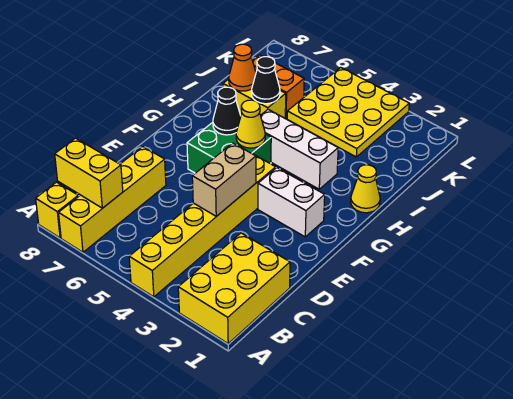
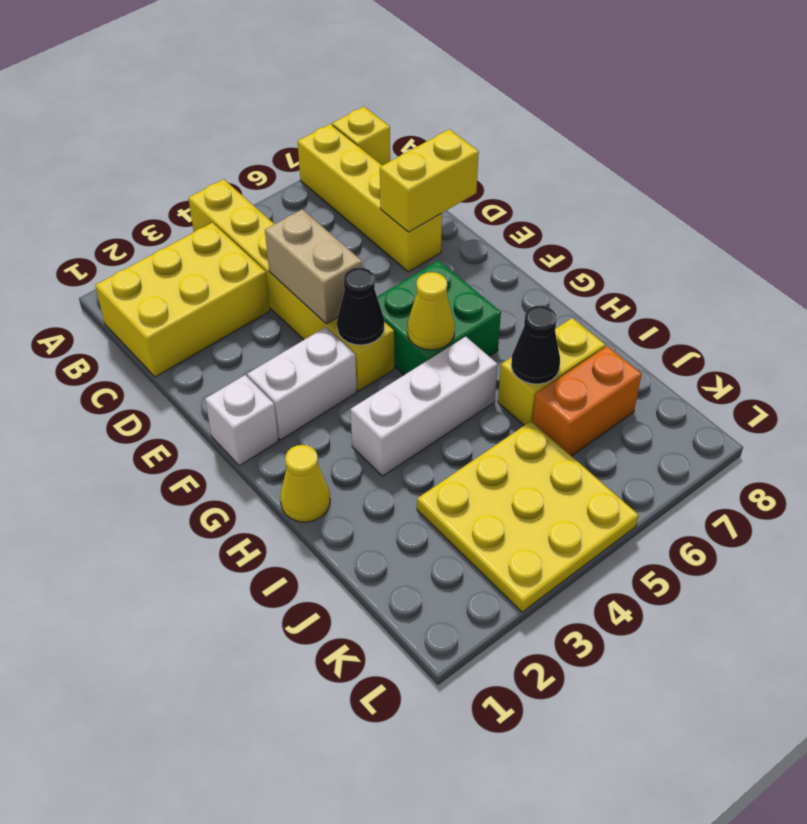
yellow 2x3 brick [178,233,290,343] -> yellow 2x3 brick turned to [95,223,270,377]
yellow 1x2 brick [55,138,123,208] -> yellow 1x2 brick moved to [380,129,479,232]
none -> white 1x1 brick [205,375,278,466]
black 1x1 cone [213,87,241,135] -> black 1x1 cone moved to [337,268,384,345]
orange 1x1 cone [229,44,256,91] -> none

